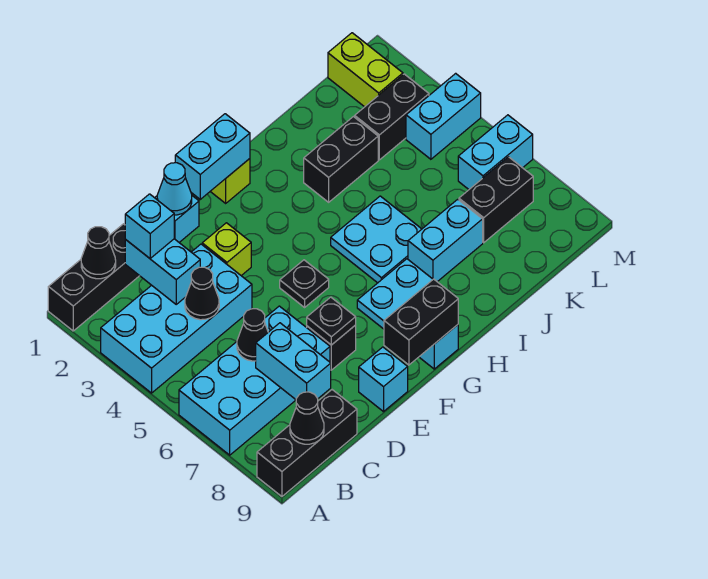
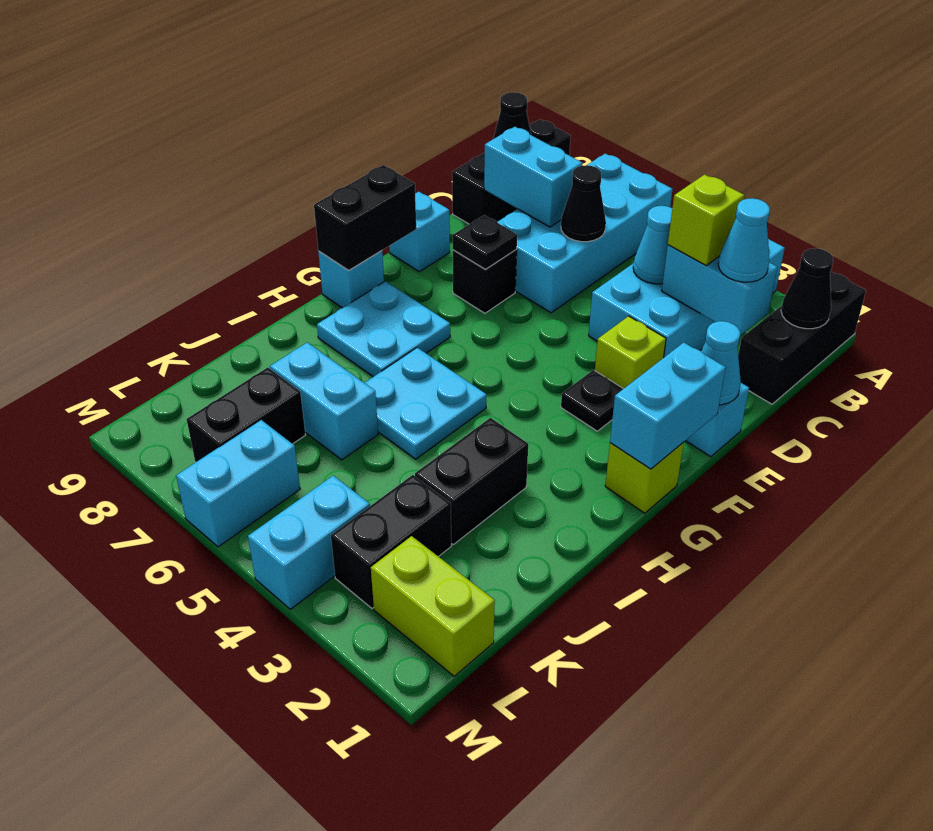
cyan 1x1 brick [125,194,174,258] -> cyan 1x1 cone [718,198,770,282]
none -> lime 1x1 brick [668,175,744,265]
black 1x1 cone [185,267,219,320] -> cyan 1x1 cone [633,206,672,284]
black 1x1 plate [280,260,329,307] -> black 1x1 plate moved to [561,370,623,431]
cyan 1x2 brick [408,199,483,282] -> cyan 1x2 brick turned to [270,342,378,460]

